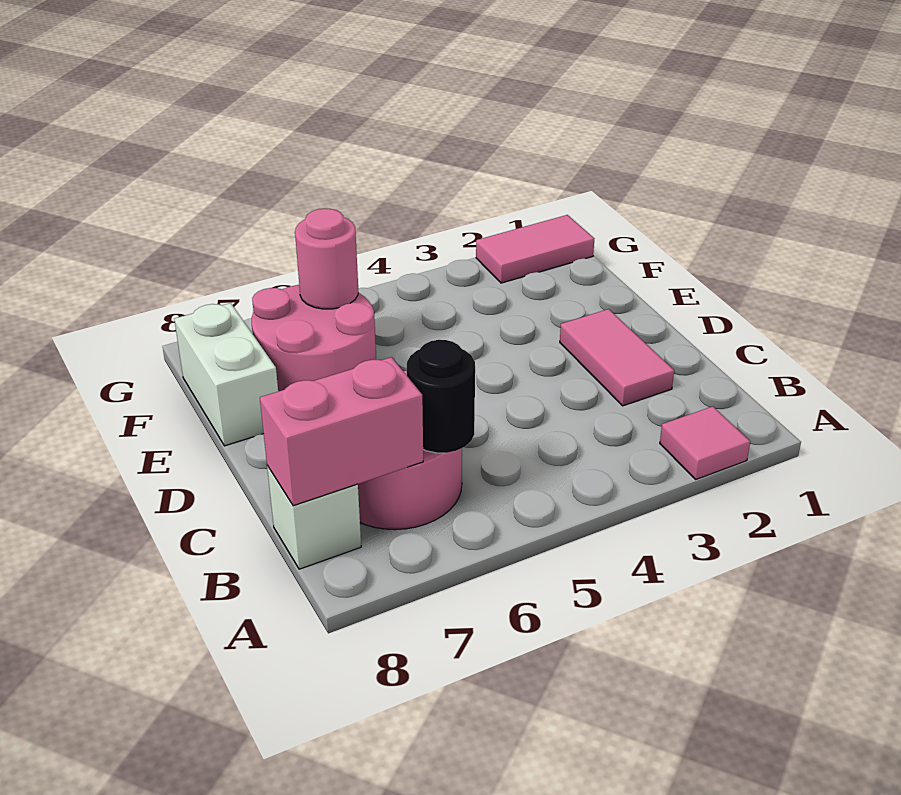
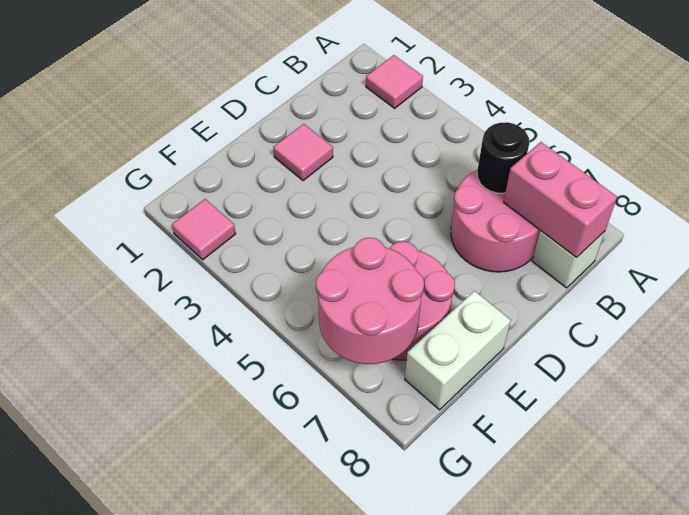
pink 1x2 tile [560,309,674,406] -> pink 1x1 tile [273,124,333,181]
pink 1x1 round brick [295,209,358,309] -> pink 2x2 round brick [316,238,424,364]
pink 1x2 tile [476,215,594,283] -> pink 1x1 tile [172,199,236,260]

